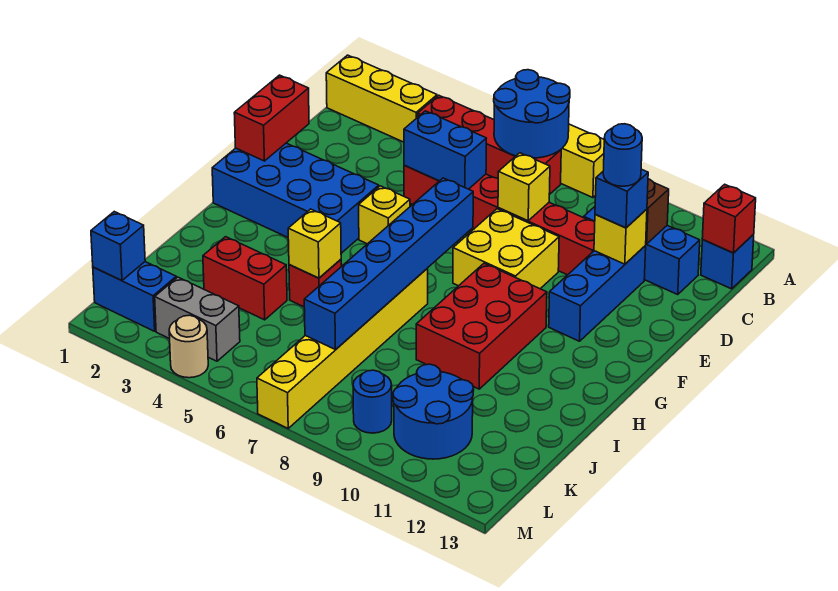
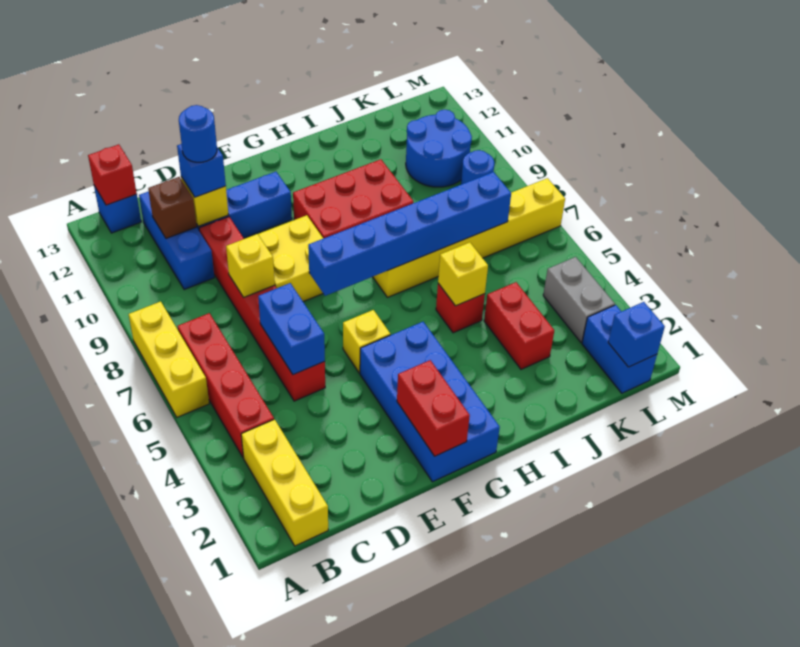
blue 2x2 round brick [494,70,570,158] -> none
red 1x2 brick [234,75,309,161] -> red 1x2 brick turned to [397,360,470,456]
tan 1x1 round brick [169,315,208,378] -> none

